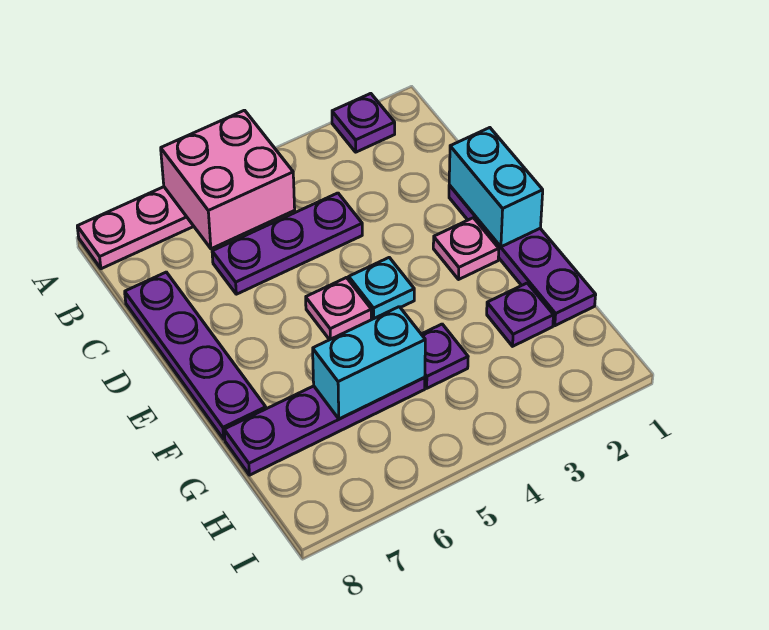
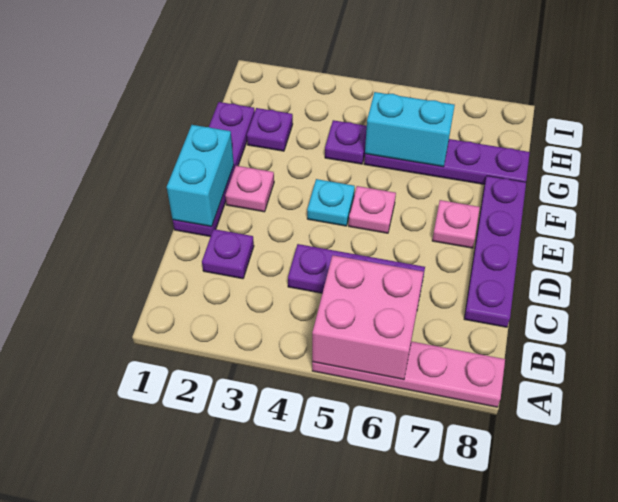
purple 1x1 plate [332,93,395,152] -> purple 1x1 plate moved to [202,229,254,279]
none -> pink 1x1 plate [432,200,480,248]

